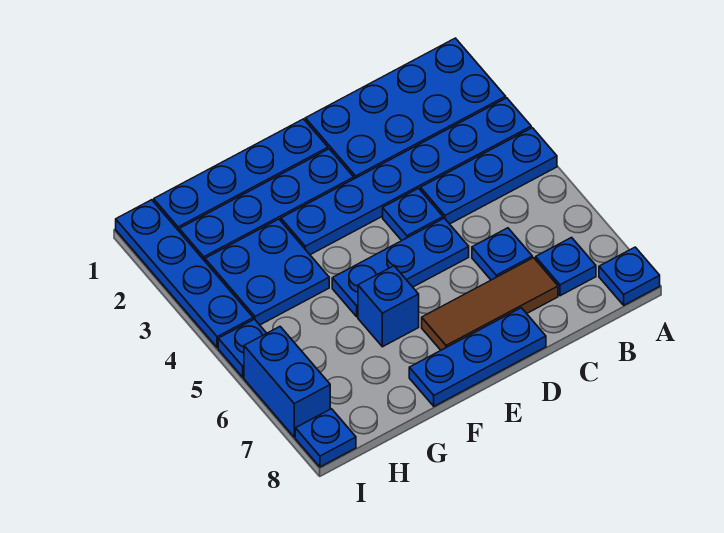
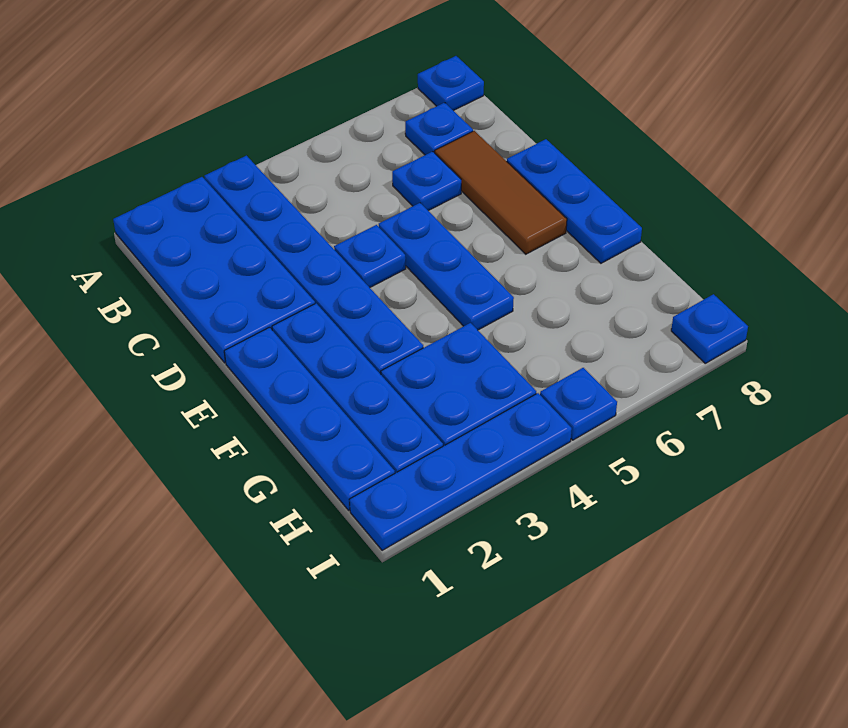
blue 1x3 plate [420,128,557,224] -> none
blue 1x1 brick [358,266,419,347] -> none
blue 1x2 brick [244,327,330,437] -> none

